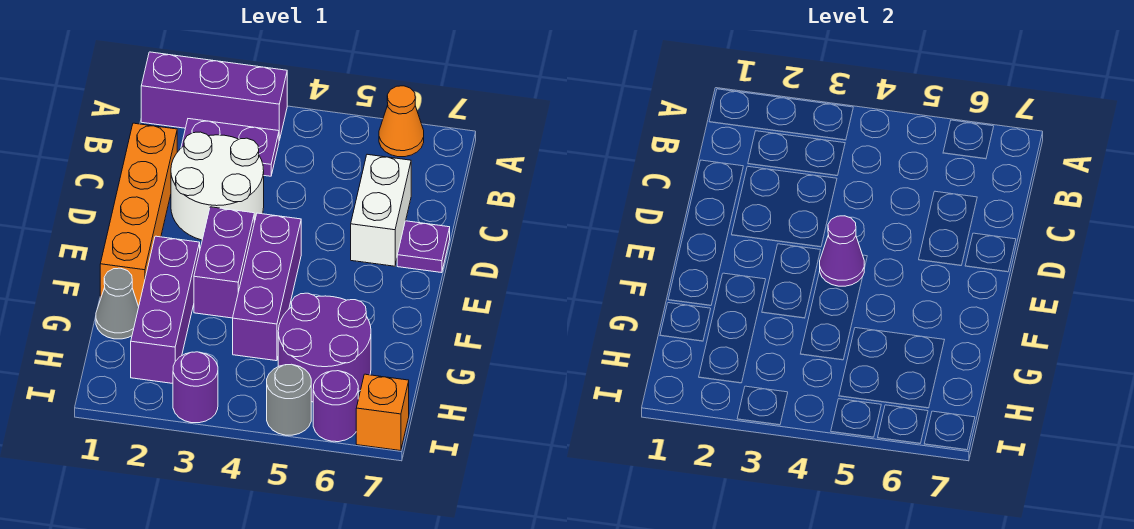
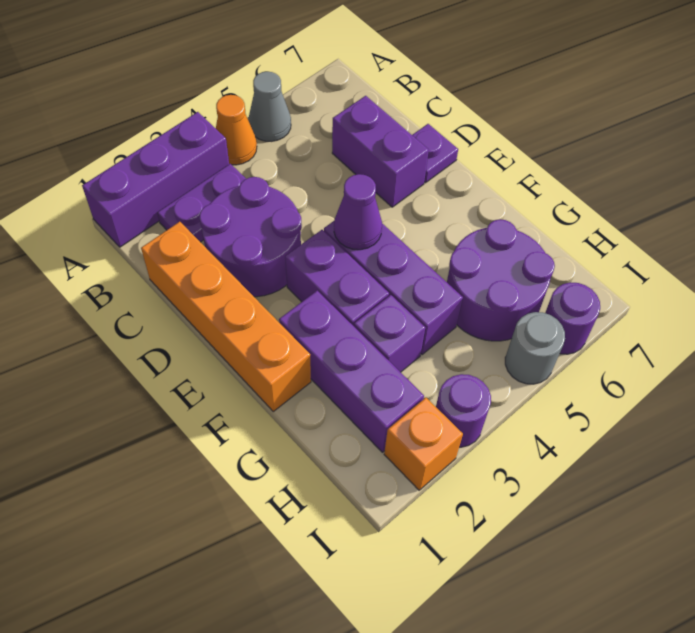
orange 1x1 cone [379,86,424,157] -> orange 1x1 cone moved to [216,95,257,165]
white 2x2 round brick [171,132,264,240] -> purple 2x2 round brick [199,177,302,297]
white 1x2 brick [351,154,411,266] -> purple 1x2 brick [332,96,429,207]
grey 1x1 cone [96,268,139,339] -> grey 1x1 cone moved to [248,72,291,141]
none -> purple 1x1 brick [354,295,425,372]
orange 1x1 brick [356,374,409,451] -> orange 1x1 brick moved to [384,398,463,490]

